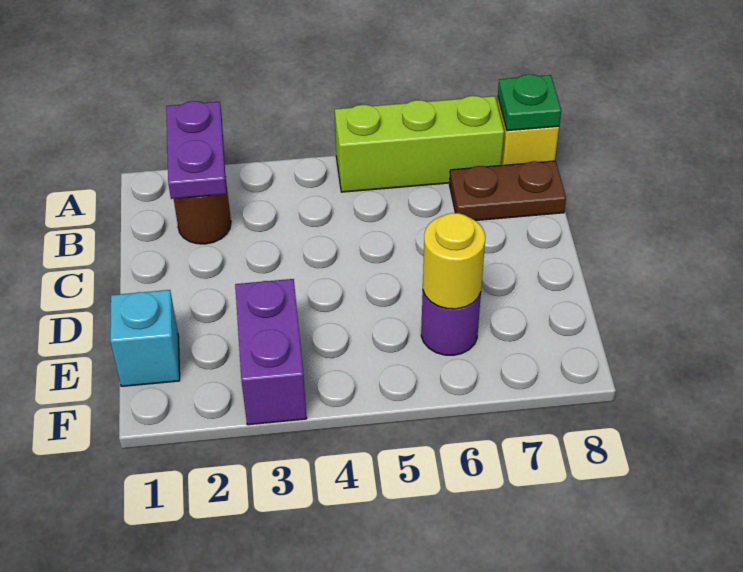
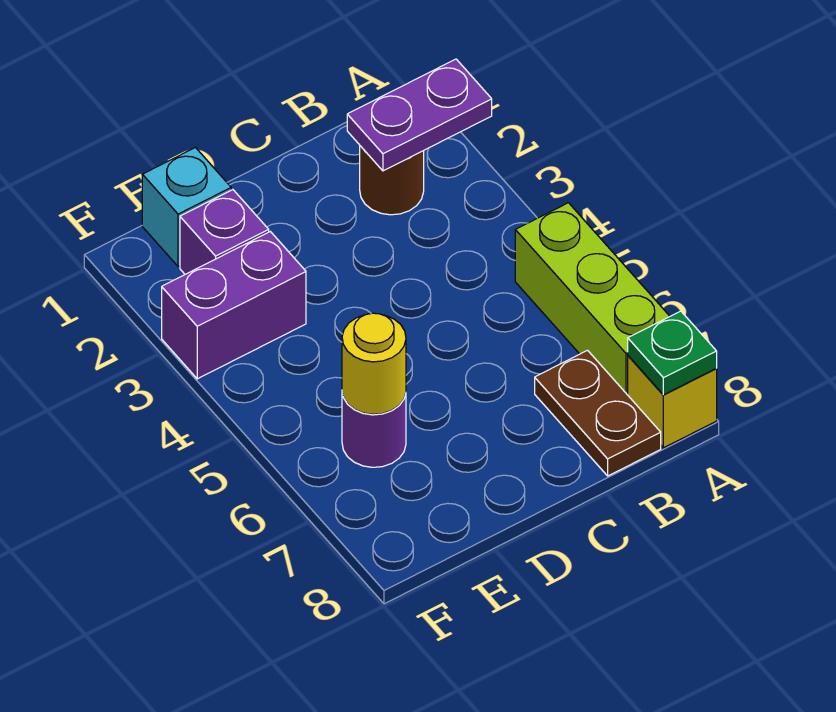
none -> purple 1x1 brick [180,190,269,274]

